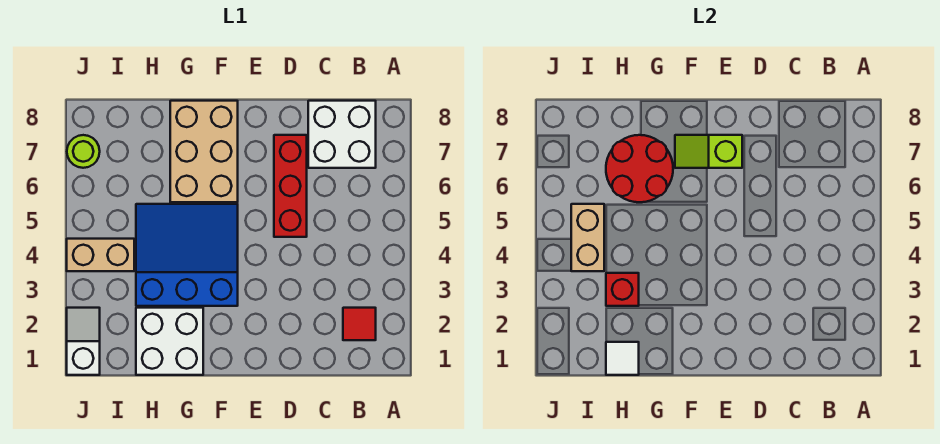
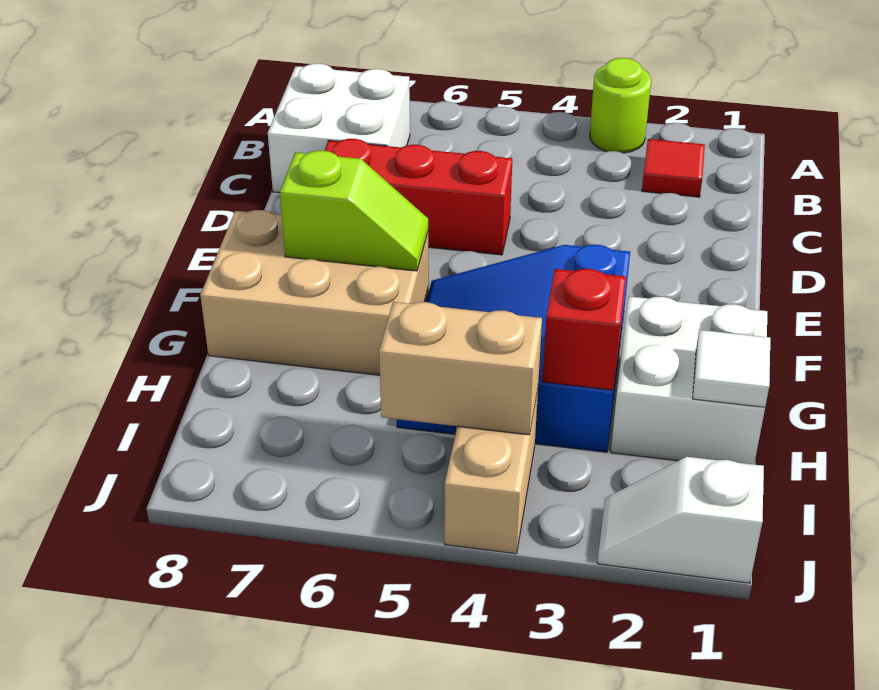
lime 1x2 slope [675,135,742,168] -> lime 1x2 slope turned to [280,151,428,271]
red 2x2 round brick [606,135,673,202] -> none
lime 1x1 round brick [67,135,100,168] -> lime 1x1 round brick moved to [590,58,651,153]

